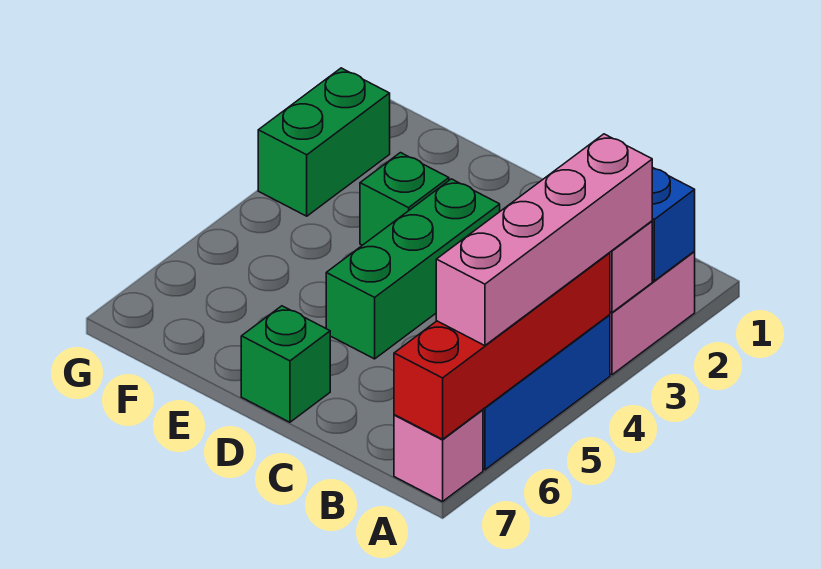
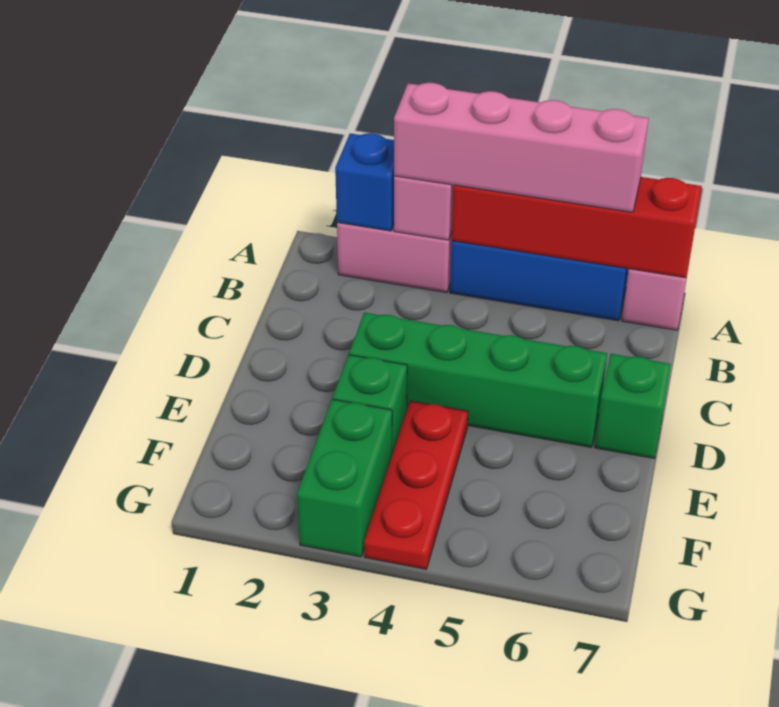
green 1x3 brick [326,179,500,359] -> green 1x4 brick [349,312,607,447]
none -> red 1x3 plate [364,401,468,569]
green 1x2 brick [258,68,390,216] -> green 1x2 brick turned to [297,399,392,557]

